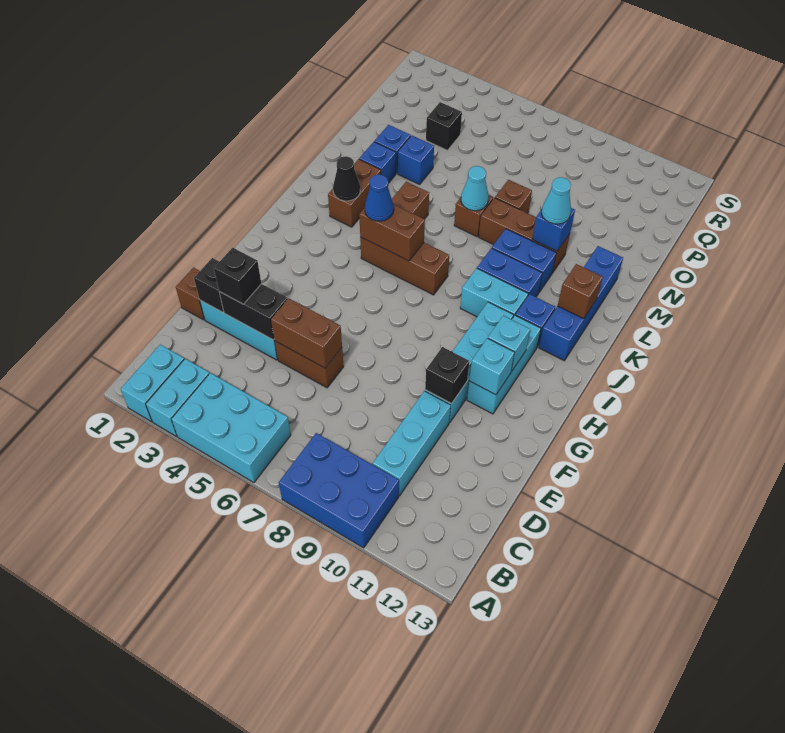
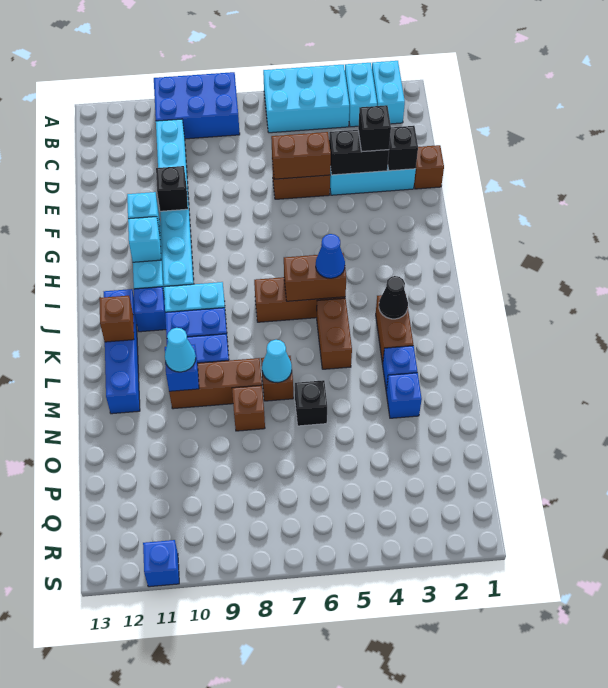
blue 1x1 brick [398,136,434,184] -> blue 1x1 brick moved to [143,540,179,587]
black 1x1 brick [426,102,462,150] -> black 1x1 brick moved to [295,380,327,426]

